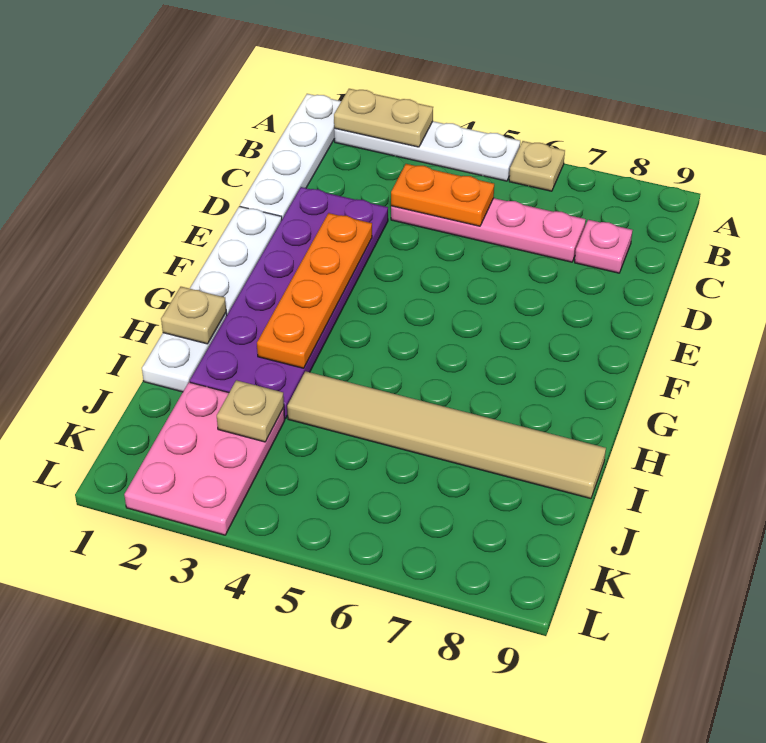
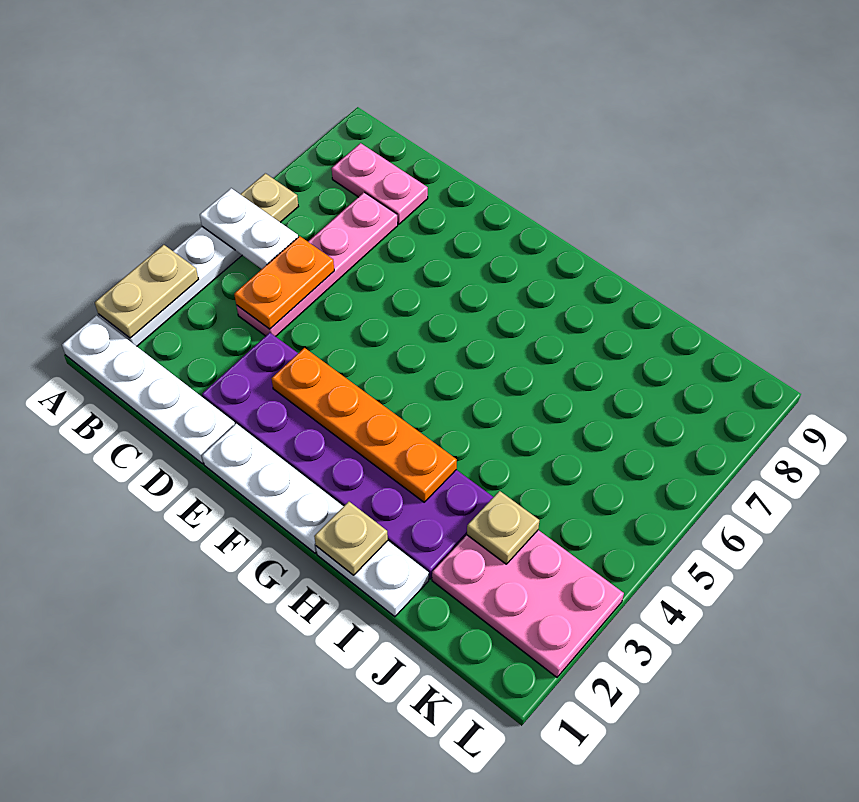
none -> white 1x2 plate [200,188,298,269]
pink 1x1 plate [575,220,632,273] -> pink 1x2 plate [332,143,428,224]
tan 1x6 tile [287,371,606,499] -> none

